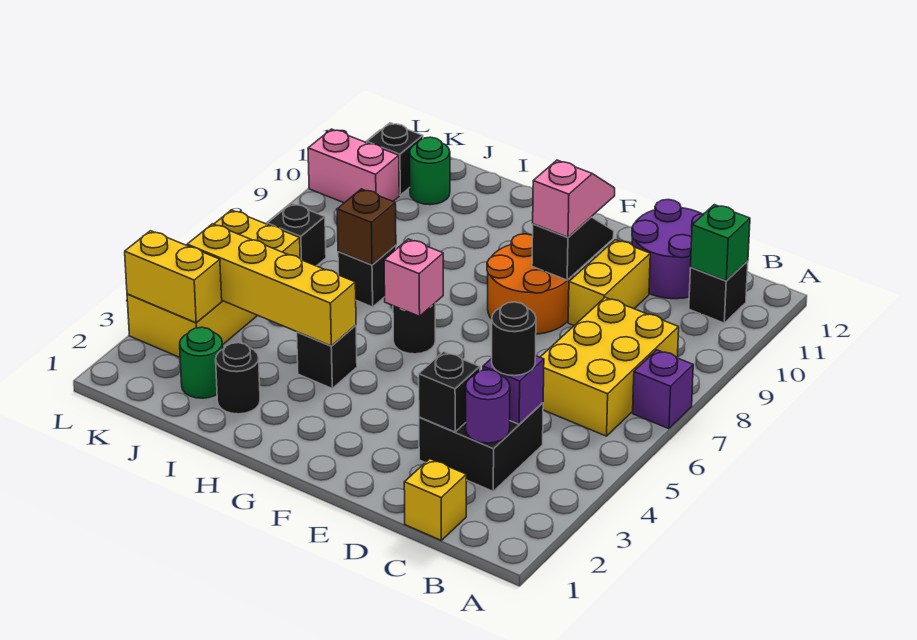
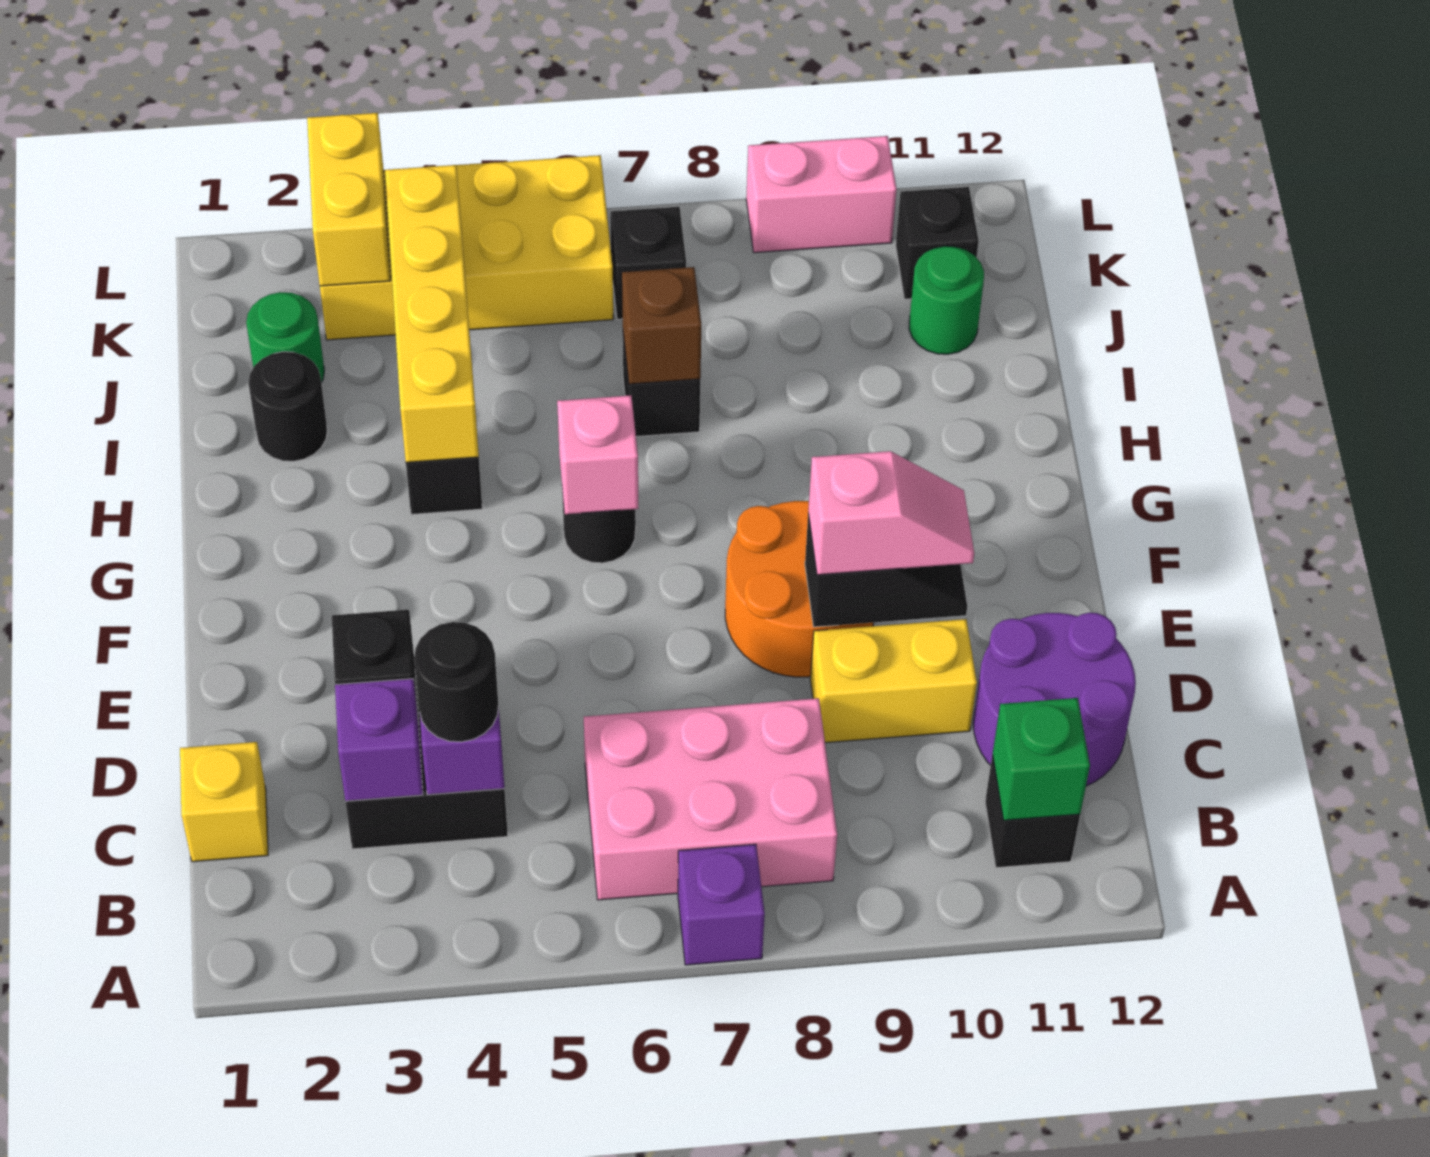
yellow 2x3 brick [540,297,679,436] -> pink 2x3 brick [584,698,837,900]
purple 1x1 round brick [466,370,510,443] -> purple 1x1 brick [335,678,423,801]
pink 1x2 brick [308,129,399,203] -> pink 1x2 brick turned to [746,136,897,253]

